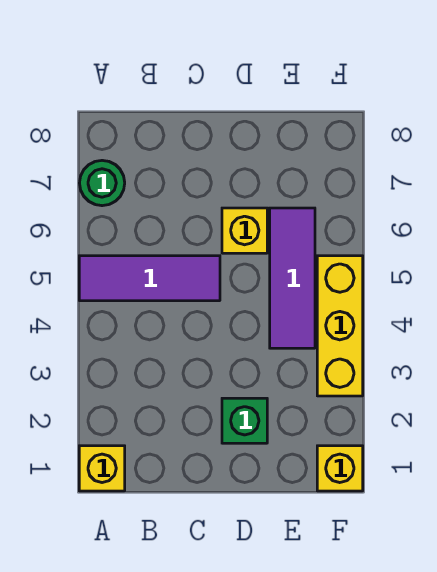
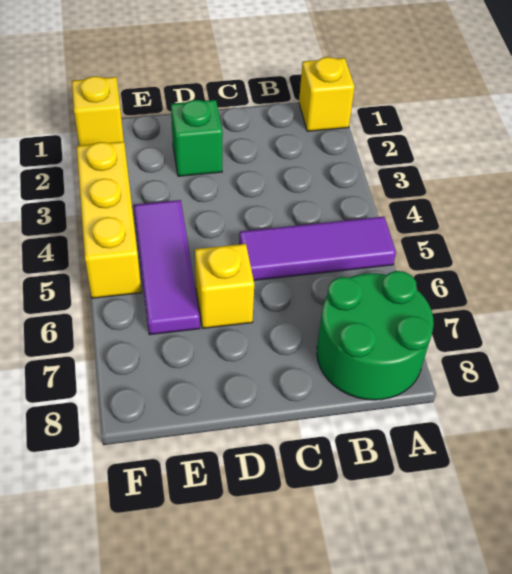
green 1x1 round brick [80,160,125,206] -> green 2x2 round brick [317,271,434,400]

